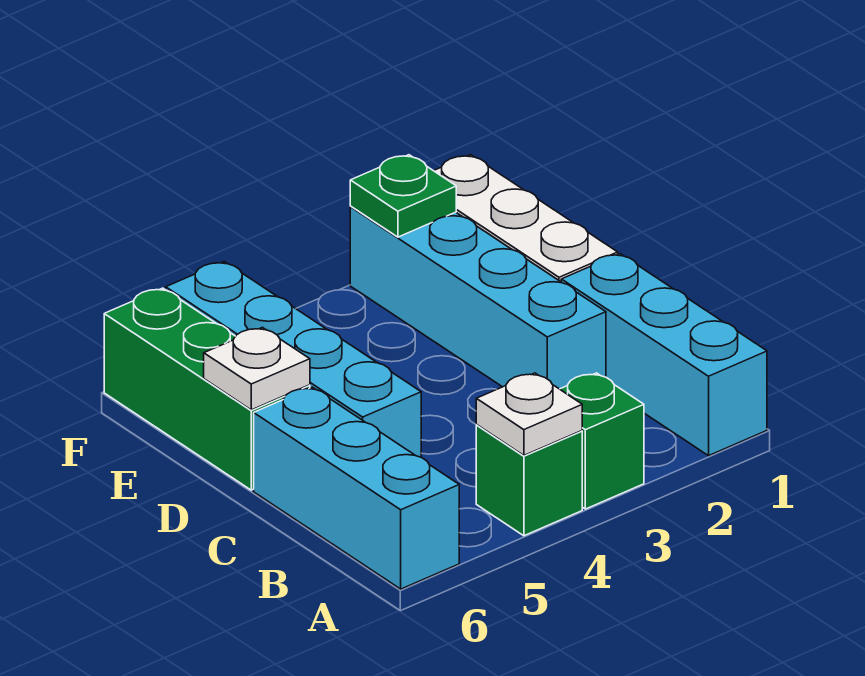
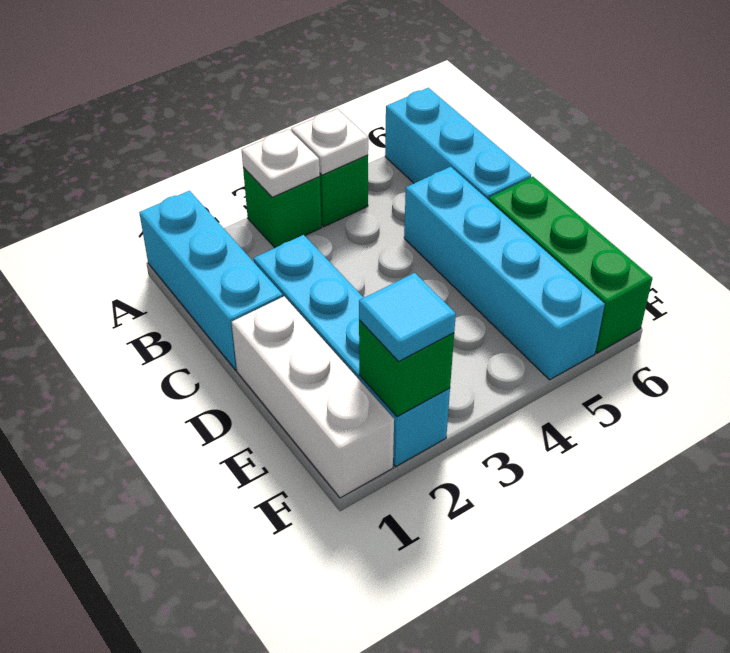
white 1x1 plate [204,327,310,410] -> white 1x1 plate moved to [242,129,320,197]
green 1x1 plate [350,155,456,237] -> green 1x1 brick [359,320,454,417]
none -> cyan 1x1 tile [359,273,456,361]

